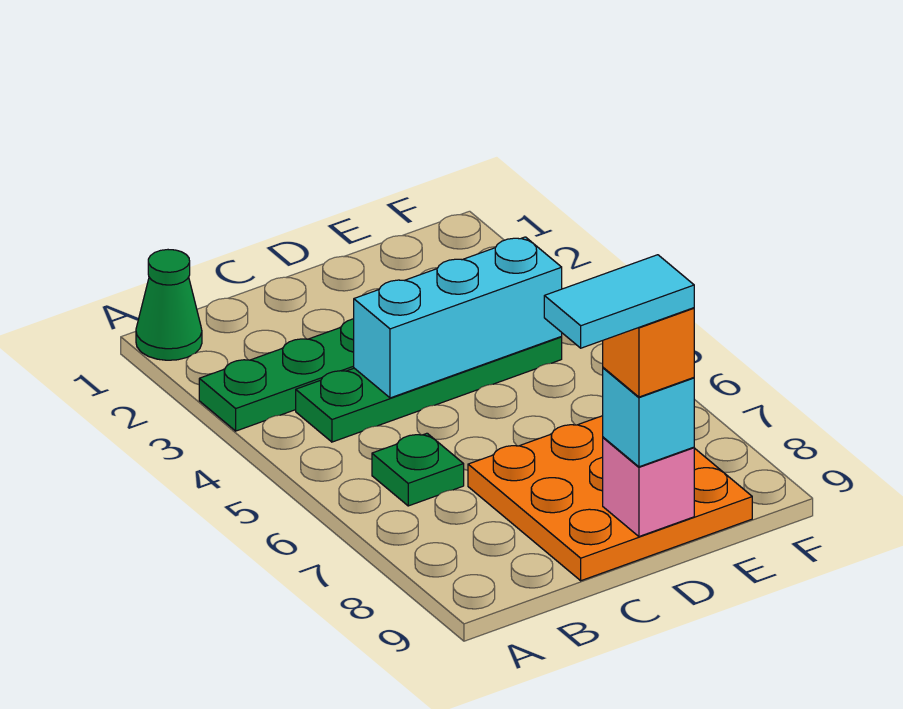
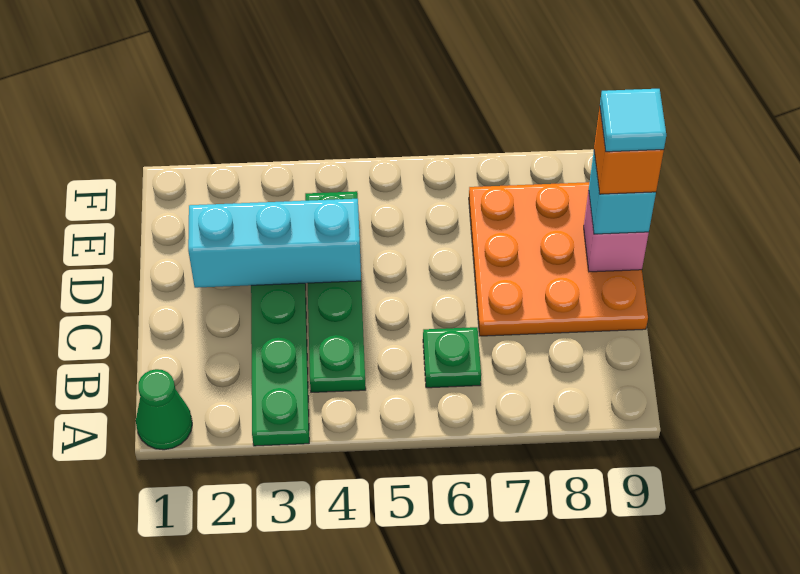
cyan 1x3 brick [354,237,562,398] -> cyan 1x3 brick turned to [188,199,361,288]
cyan 1x2 tile [544,255,694,348] -> cyan 1x1 tile [600,89,666,152]

